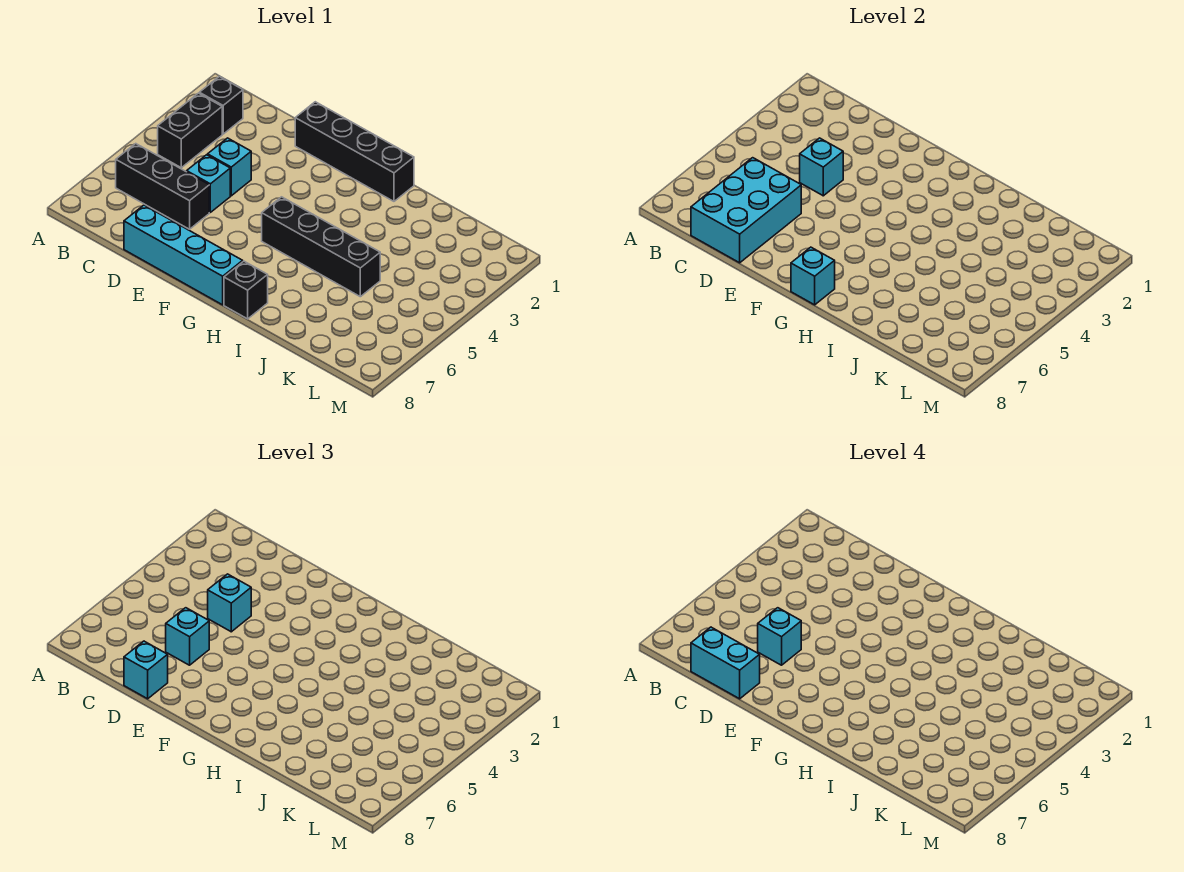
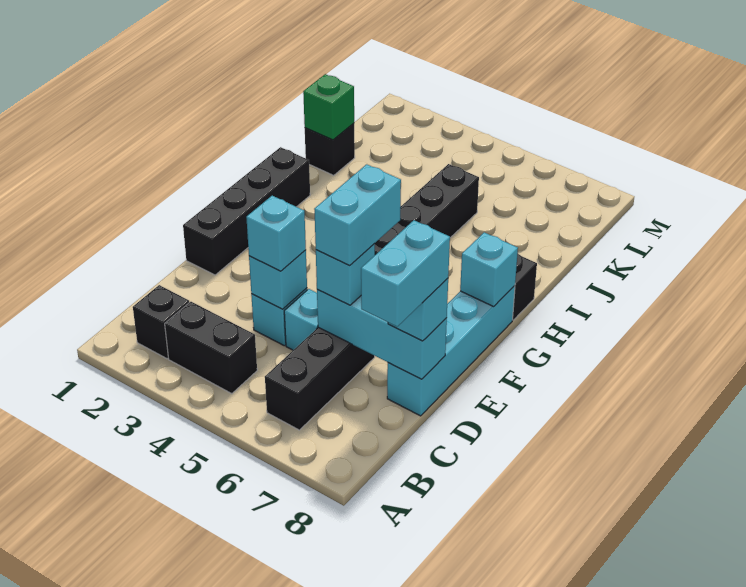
cyan 2x3 brick [691,158,801,263] -> cyan 1x3 brick [317,290,447,379]
cyan 1x1 brick [758,608,801,665] -> cyan 1x2 brick [314,164,401,265]
none -> black 1x1 brick [305,123,355,175]
none -> green 1x1 brick [303,74,354,140]

